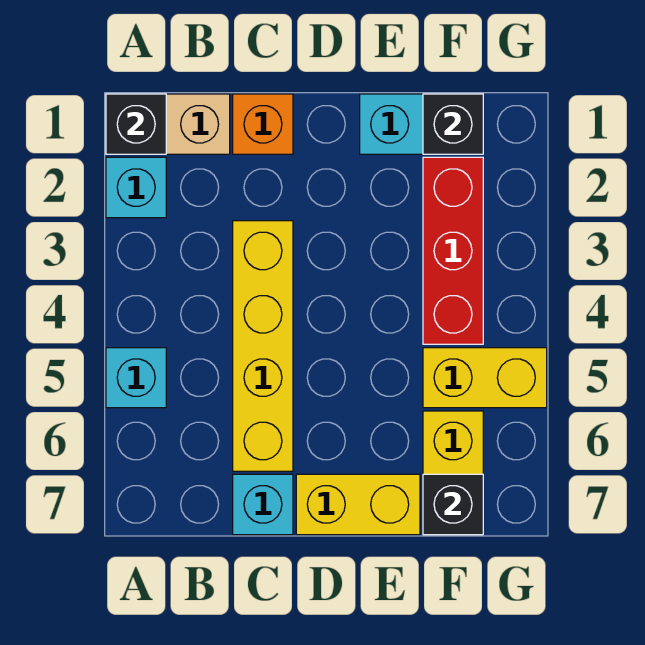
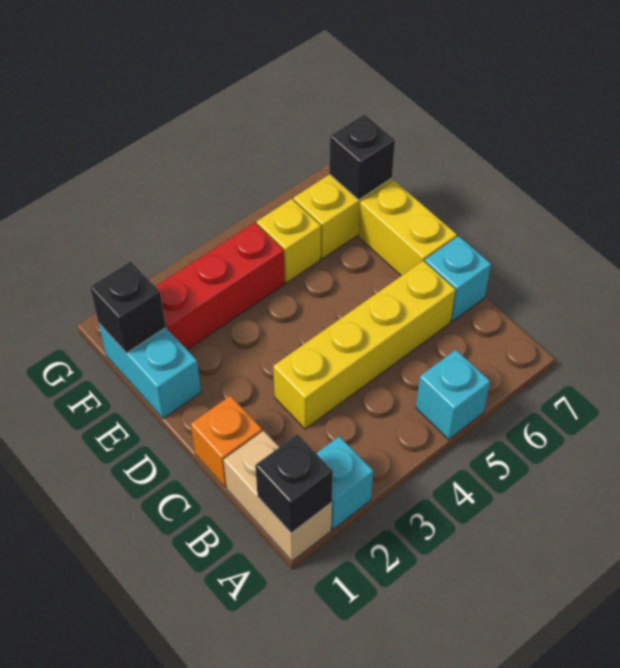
yellow 1x2 brick [423,348,547,408] -> yellow 1x1 brick [257,199,321,283]

